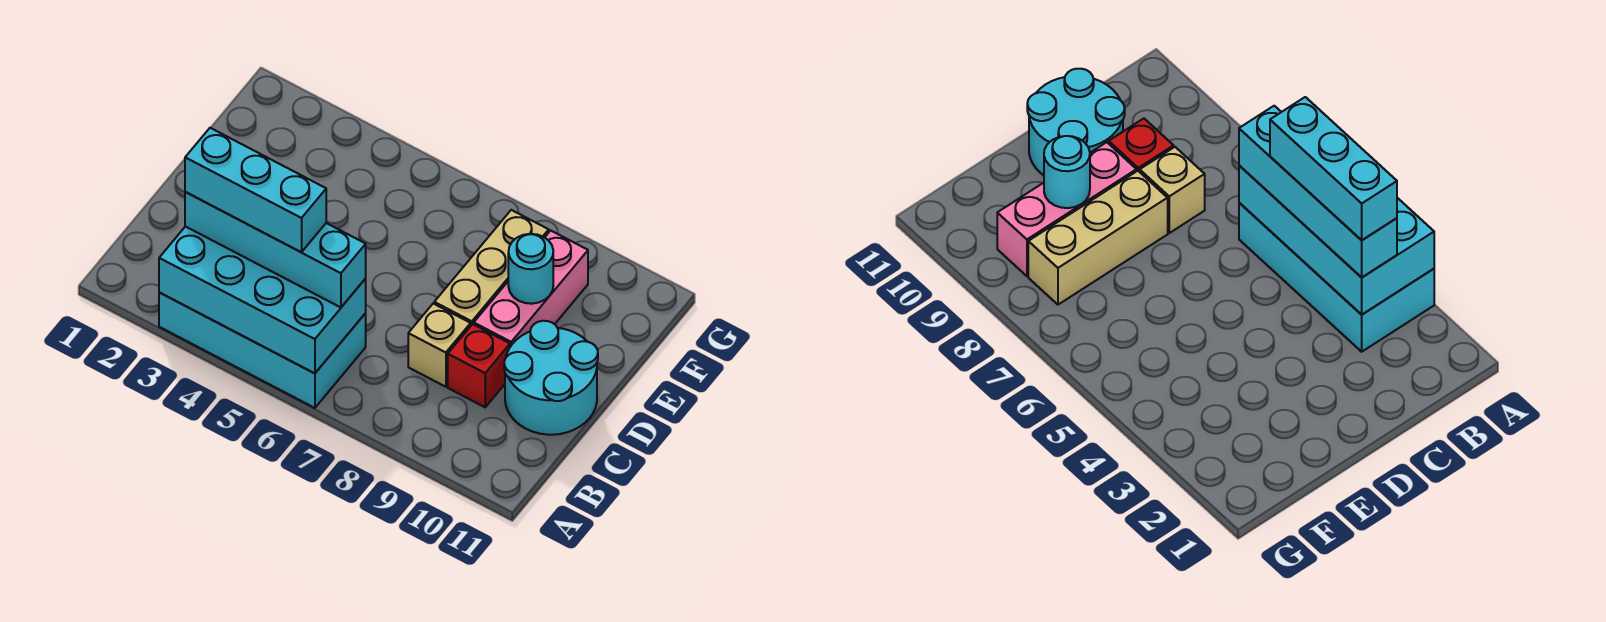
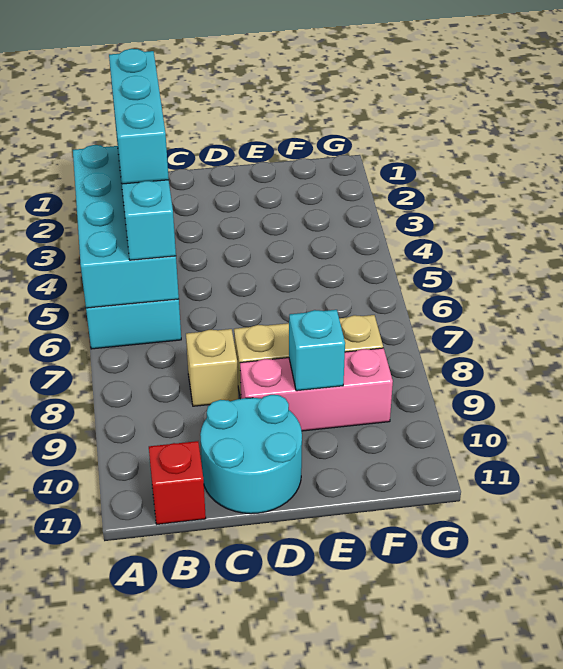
red 1x1 brick [448,324,510,407] -> red 1x1 brick moved to [149,441,206,524]
cyan 1x1 round brick [508,234,553,304] -> cyan 1x1 brick [289,310,345,391]

